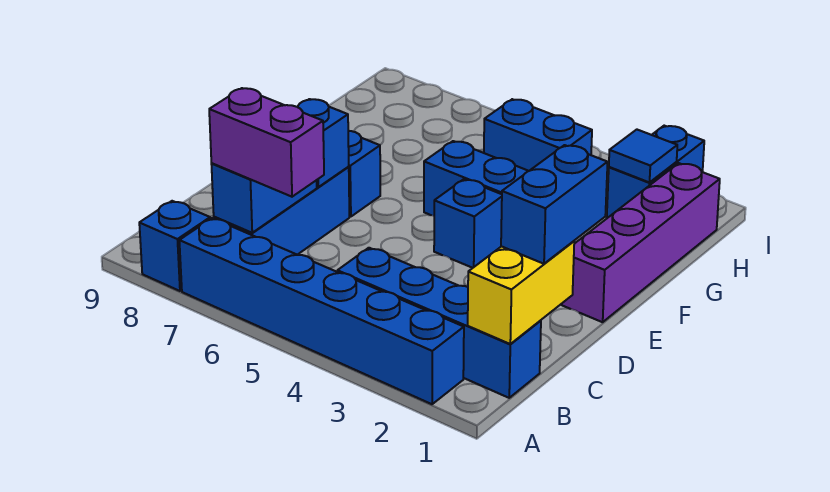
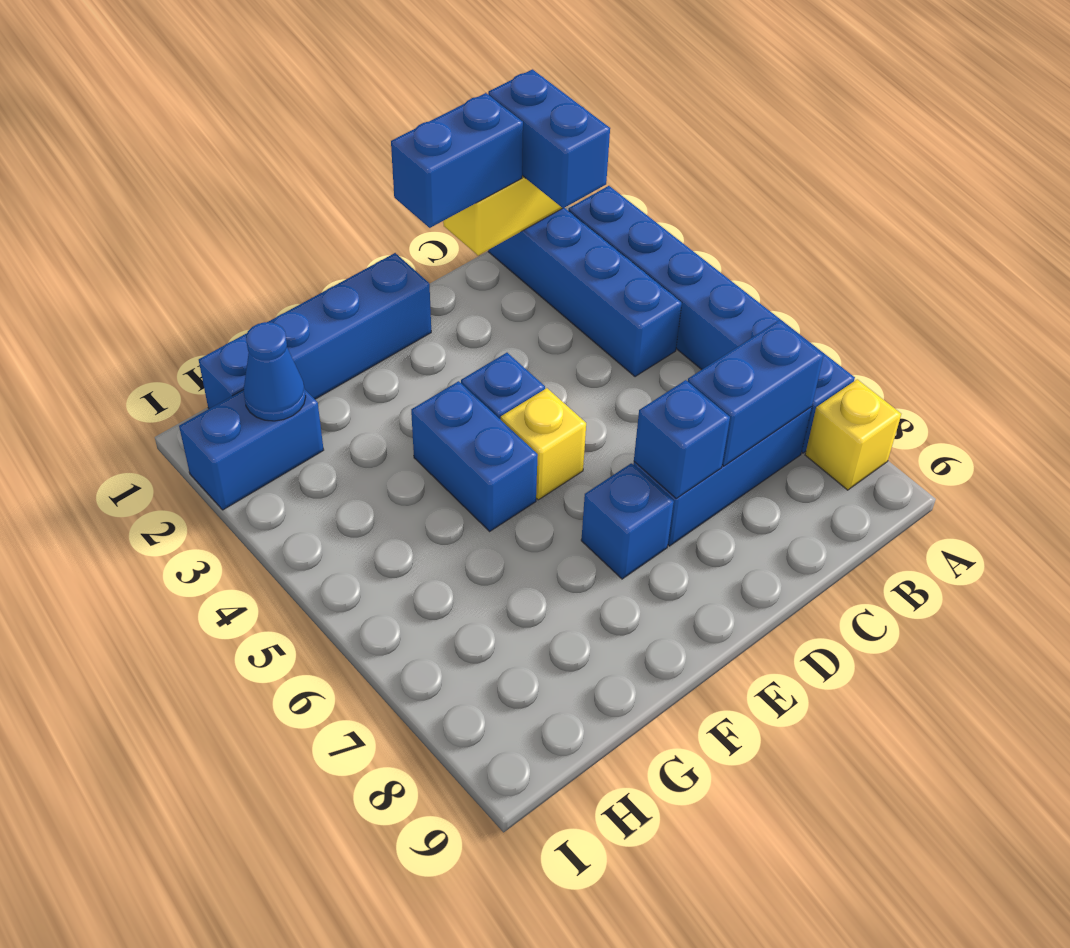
blue 1x1 brick [139,201,210,291] -> yellow 1x1 brick [805,379,901,490]
purple 1x2 brick [209,88,324,197] -> none
purple 1x4 brick [561,163,720,322] -> blue 1x4 brick [199,253,431,409]
none -> yellow 1x1 brick [501,388,586,500]
blue 1x1 tile [609,130,677,182] -> blue 1x1 cone [243,322,306,421]
blue 1x2 brick [484,99,592,171] -> blue 1x2 brick moved to [488,69,610,208]

